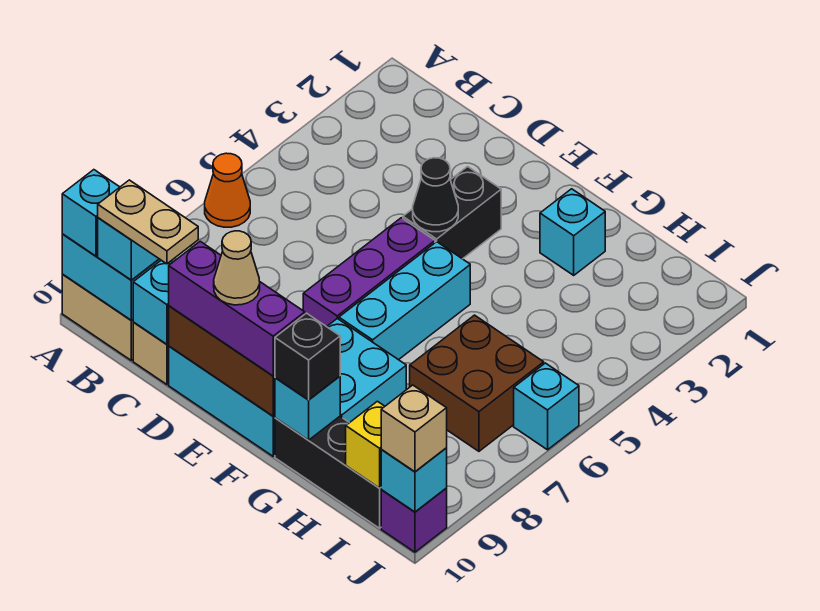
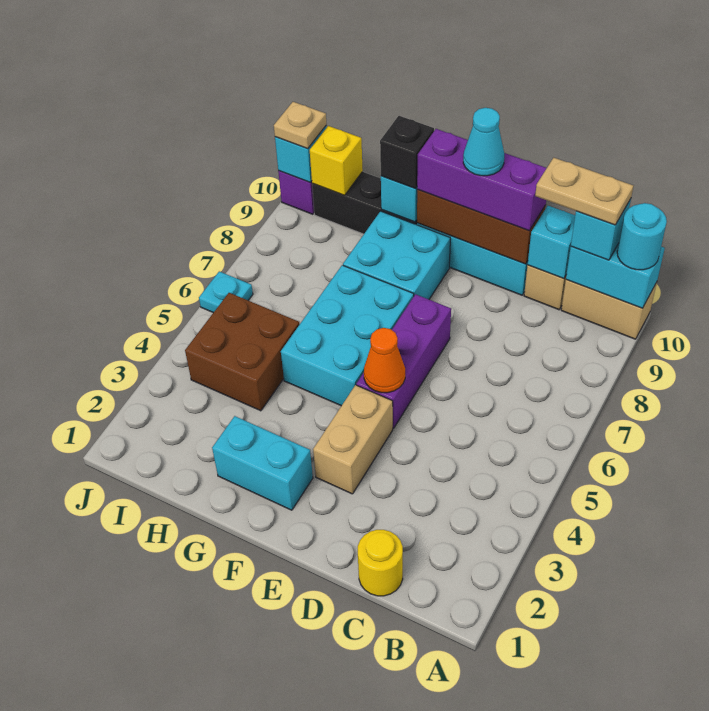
orange 1x1 cone [205,153,250,227] -> orange 1x1 cone moved to [364,328,405,393]
cyan 1x1 brick [62,170,119,256] -> cyan 1x1 round brick [617,203,667,270]
none -> yellow 1x1 round brick [358,530,403,596]
black 1x2 brick [403,167,501,259] -> tan 1x2 brick [313,385,393,494]
black 1x1 cone [413,158,458,232] -> none
tan 1x1 cone [214,231,260,305] -> cyan 1x1 cone [463,108,504,176]
cyan 1x3 brick [339,242,470,360] -> cyan 2x3 brick [281,265,414,406]
cyan 1x1 brick [540,189,605,275] -> cyan 1x2 brick [212,416,313,510]
brown 2x2 brick [410,315,544,451] -> brown 2x2 brick moved to [185,293,300,411]
cyan 1x1 brick [514,363,579,450] -> cyan 1x1 plate [199,271,253,313]
tan 1x1 brick [381,385,447,472] -> tan 1x1 plate [274,102,326,149]

